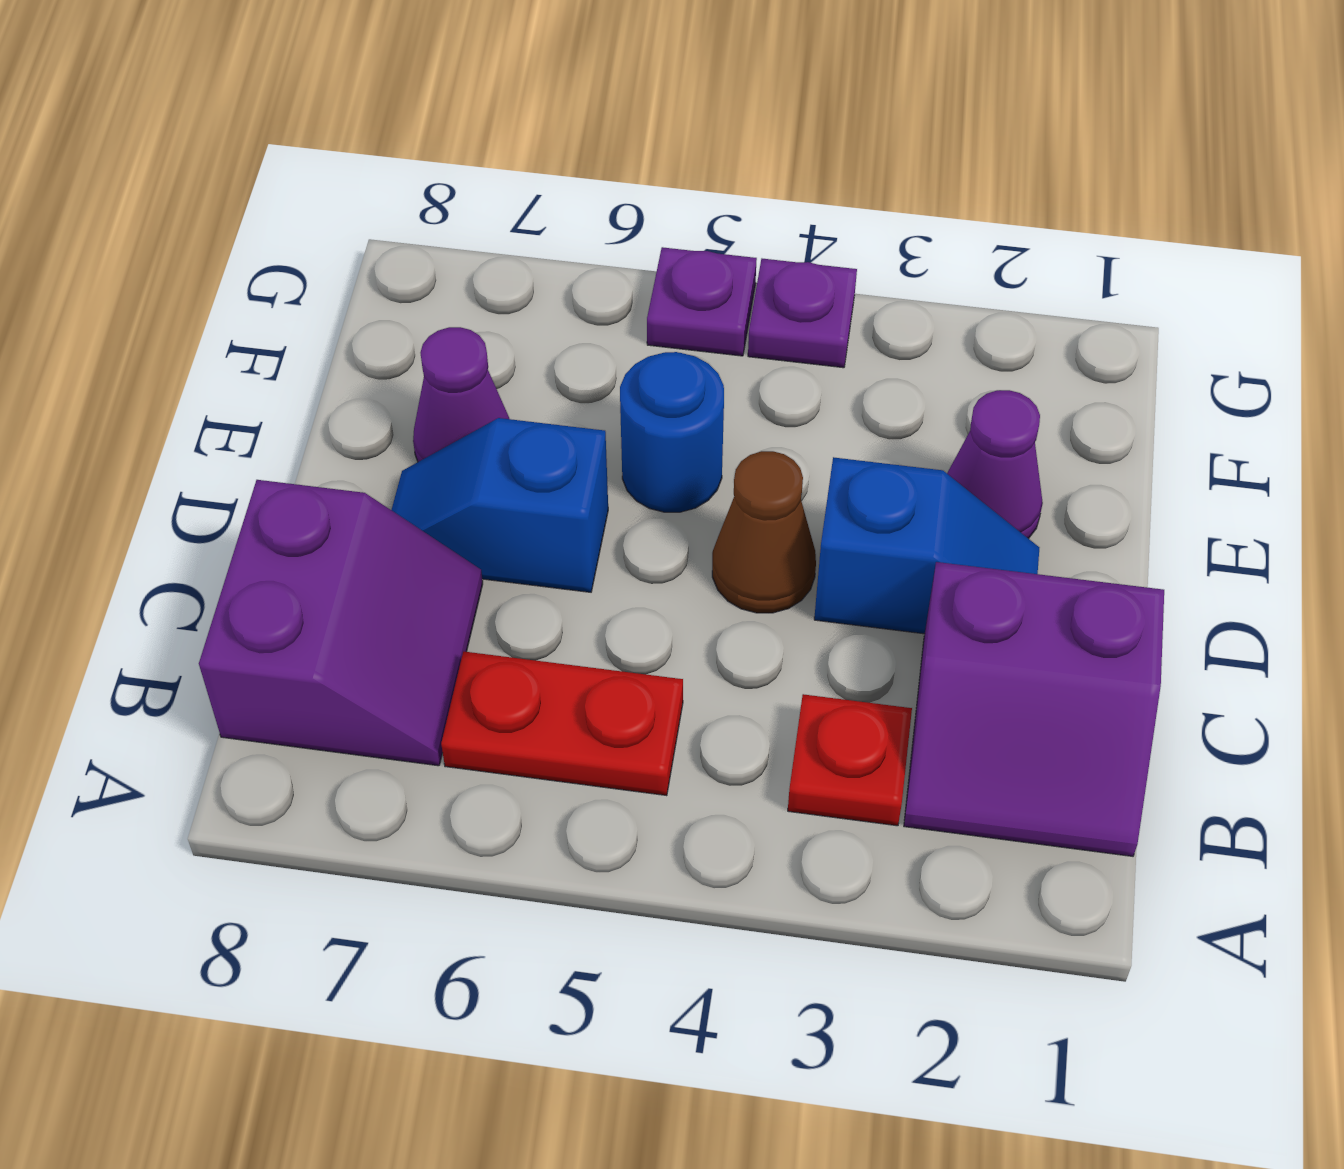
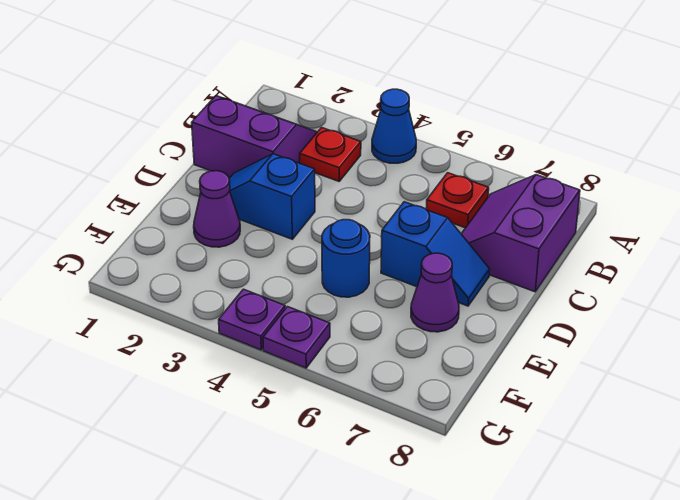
none -> blue 1x1 cone [372,89,416,163]
red 1x2 plate [441,652,683,796] -> red 1x1 plate [426,173,489,228]
brown 1x1 cone [712,451,816,613] -> none

